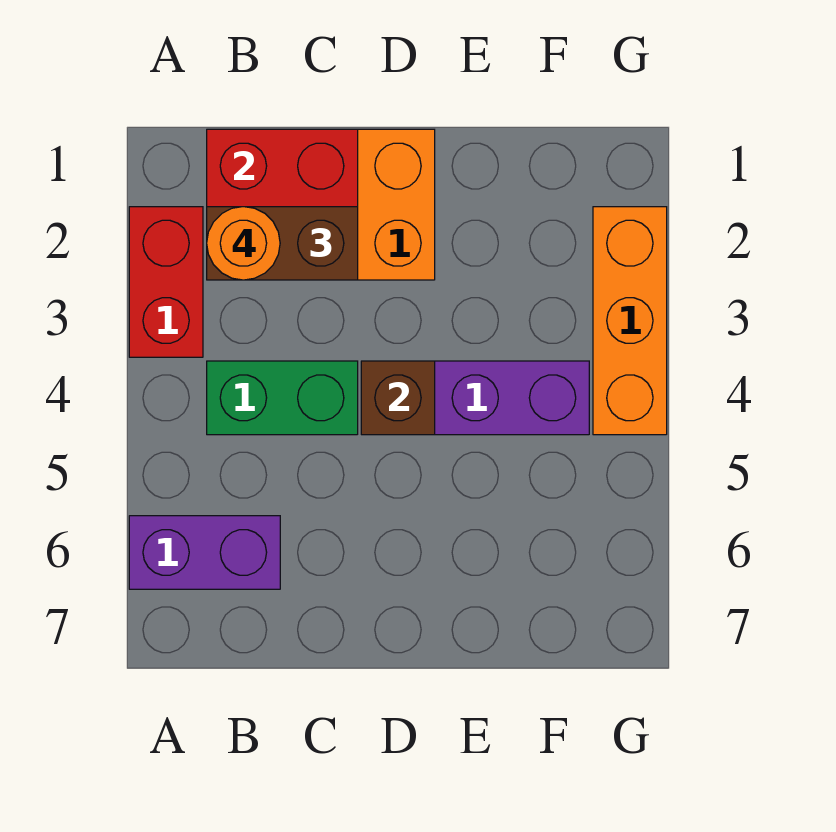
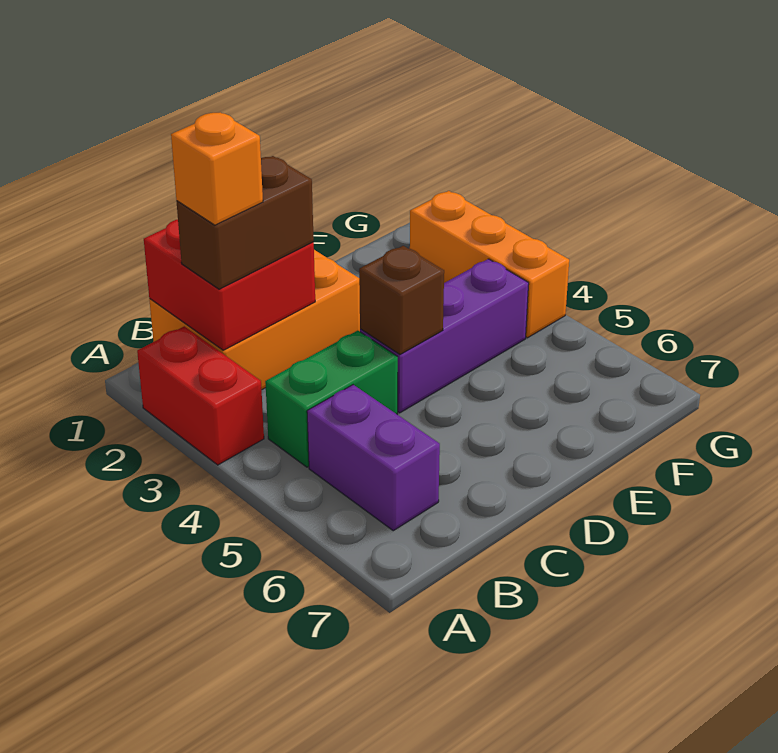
purple 1x2 brick [129,516,280,589] -> purple 1x2 brick turned to [307,385,440,531]
orange 1x1 round brick [207,207,280,280] -> orange 1x1 brick [171,112,263,225]

